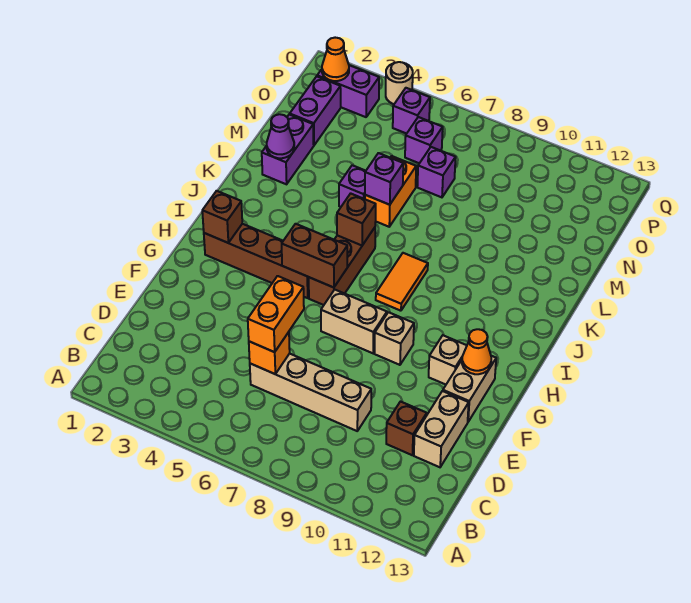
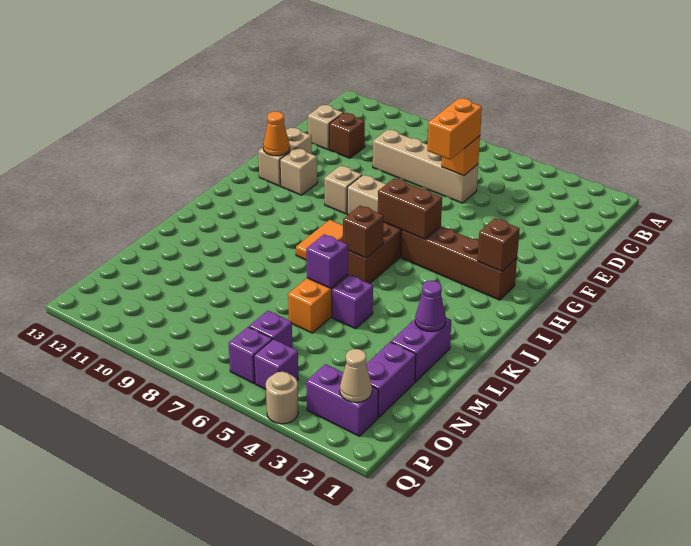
tan 1x2 brick [414,391,469,467] -> tan 1x1 brick [308,105,343,150]
purple 1x1 brick [417,147,456,197] -> purple 1x1 brick moved to [229,327,272,384]
orange 1x1 cone [322,38,349,81] -> tan 1x1 cone [340,349,372,402]

